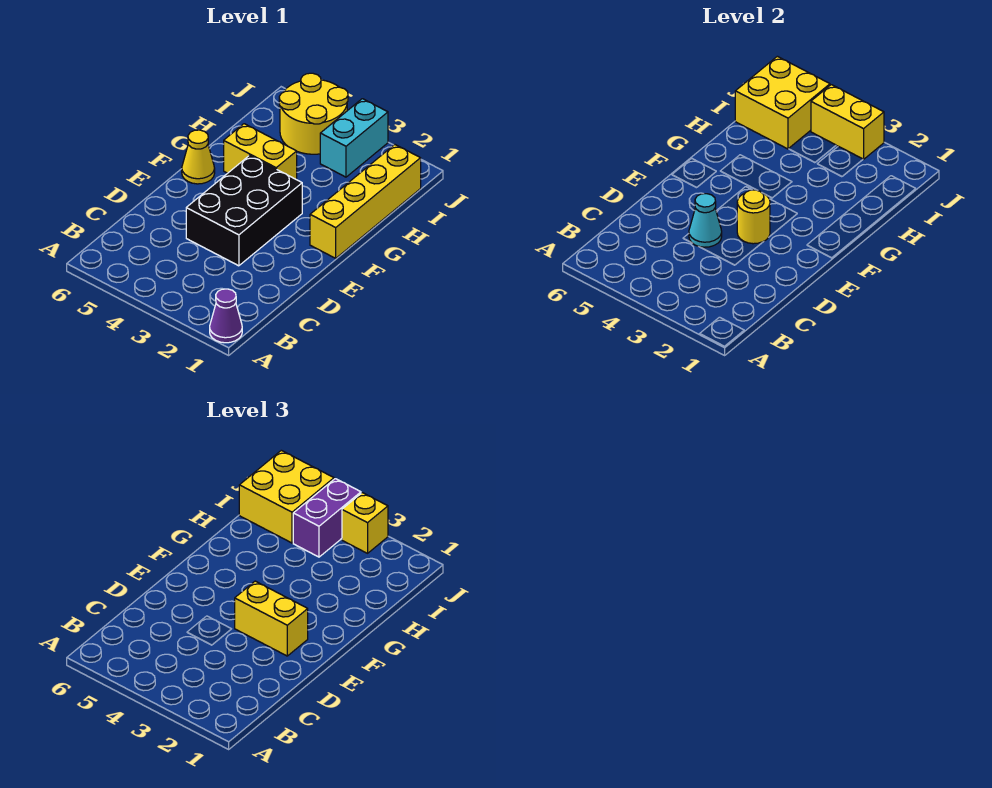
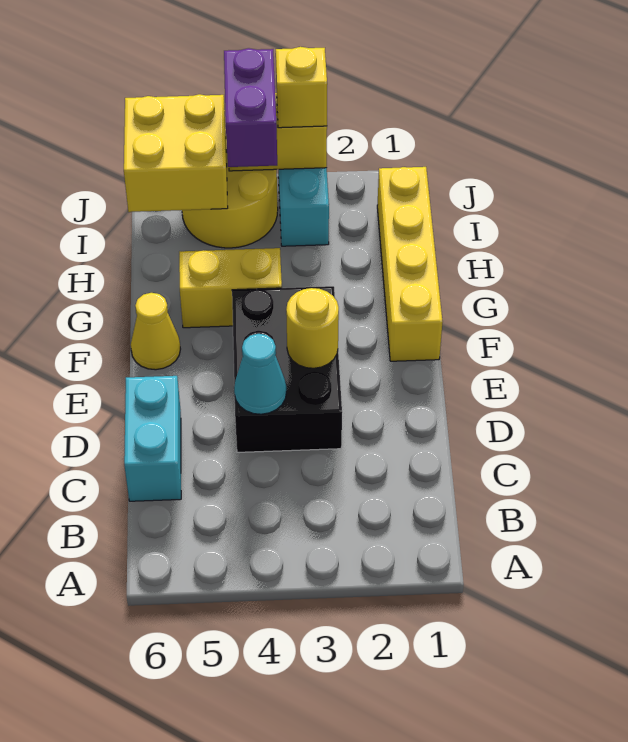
purple 1x1 cone [210,289,242,343] -> none
none -> cyan 1x2 brick [124,376,181,501]
yellow 1x2 brick [235,581,308,656] -> none
yellow 2x2 brick [239,450,334,543] -> none

